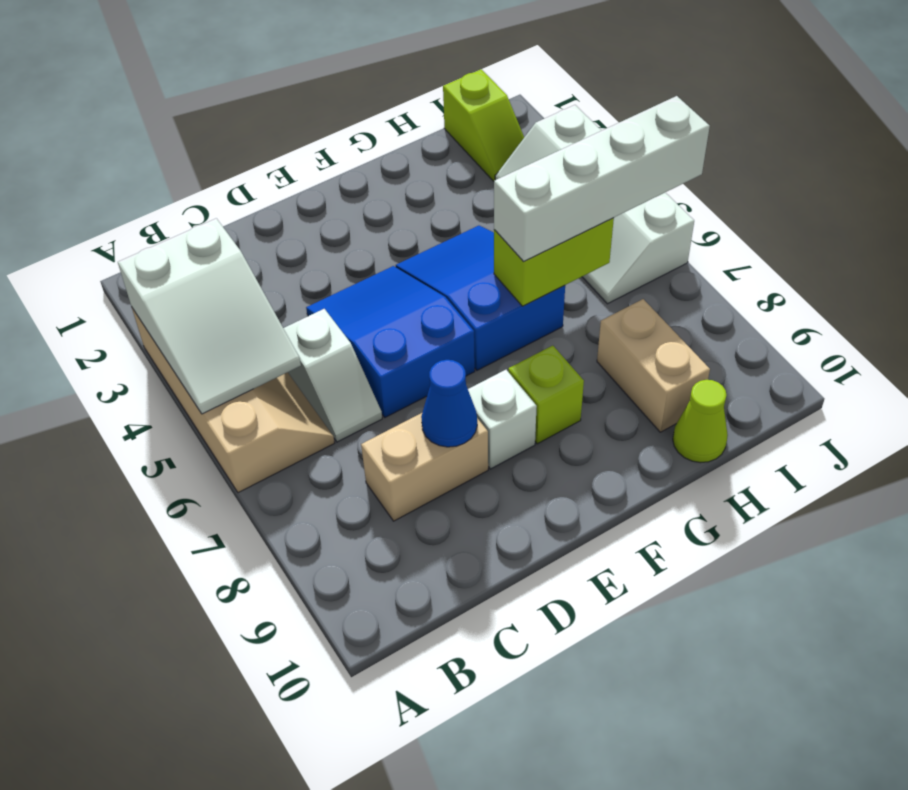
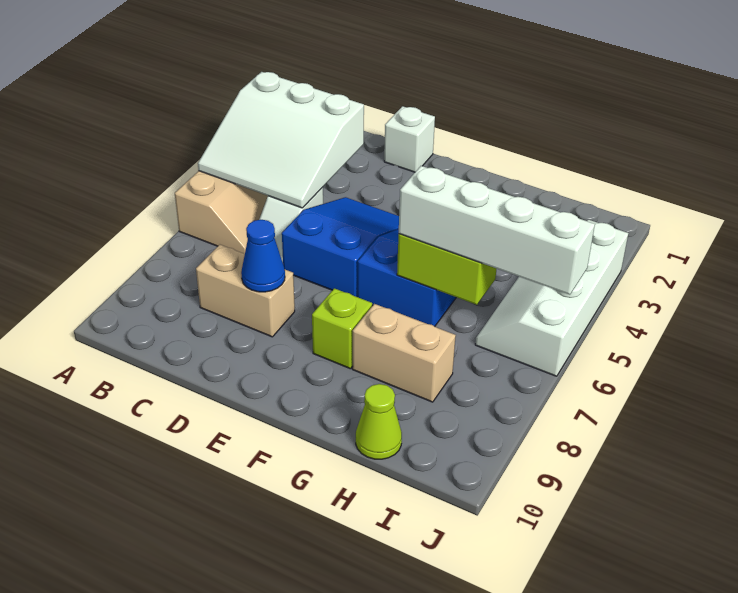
white 2x3 slope [118,218,301,414] -> white 3x3 slope [198,72,364,208]
white 1x1 brick [468,370,537,469] -> white 1x1 brick moved to [384,106,435,172]
tan 1x2 brick [597,299,710,432] -> tan 1x2 brick turned to [352,304,456,402]
lime 1x2 slope [443,69,524,181] -> none

